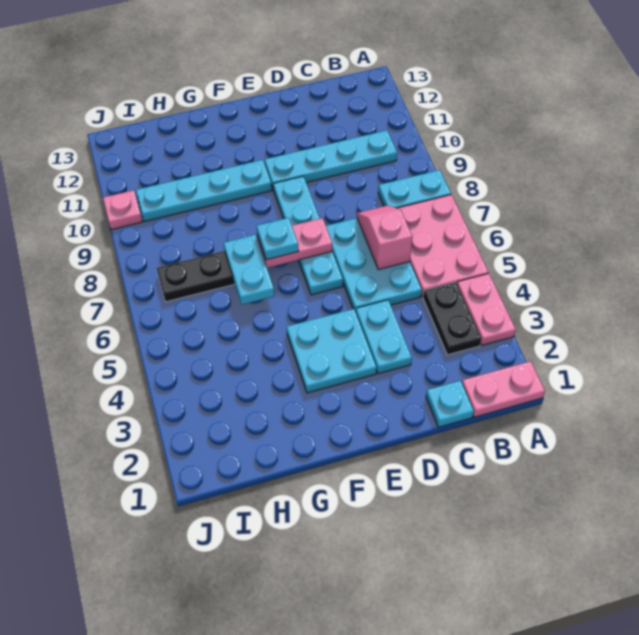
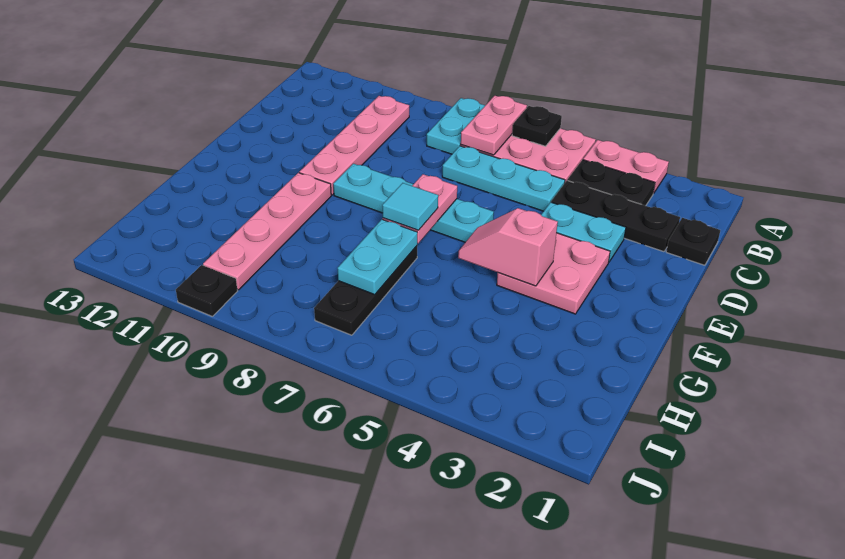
pink 1x2 plate [462,361,545,417] -> pink 1x2 plate moved to [461,96,527,155]
none -> black 1x1 plate [512,106,562,146]
cyan 1x4 plate [265,130,397,190] -> pink 1x4 plate [299,96,409,195]
cyan 1x1 plate [426,381,474,427] -> black 1x1 plate [666,218,720,265]
none -> black 1x3 plate [551,180,680,252]
cyan 2x3 plate [326,218,422,312] -> cyan 1x3 plate [442,146,565,211]
pink 1x2 slope [357,205,412,270] -> pink 1x2 slope moved to [458,208,558,286]
cyan 2x2 plate [287,309,377,393] -> pink 2x2 plate [497,233,610,314]
cyan 1x1 plate [257,218,299,260] -> cyan 1x1 tile [382,183,438,230]
cyan 1x4 plate [136,160,272,222] -> pink 1x4 plate [203,173,331,290]
cyan 1x2 plate [224,235,275,305] -> cyan 1x2 plate turned to [338,219,417,295]
pink 1x1 plate [103,190,142,230] -> black 1x1 plate [176,265,238,316]

